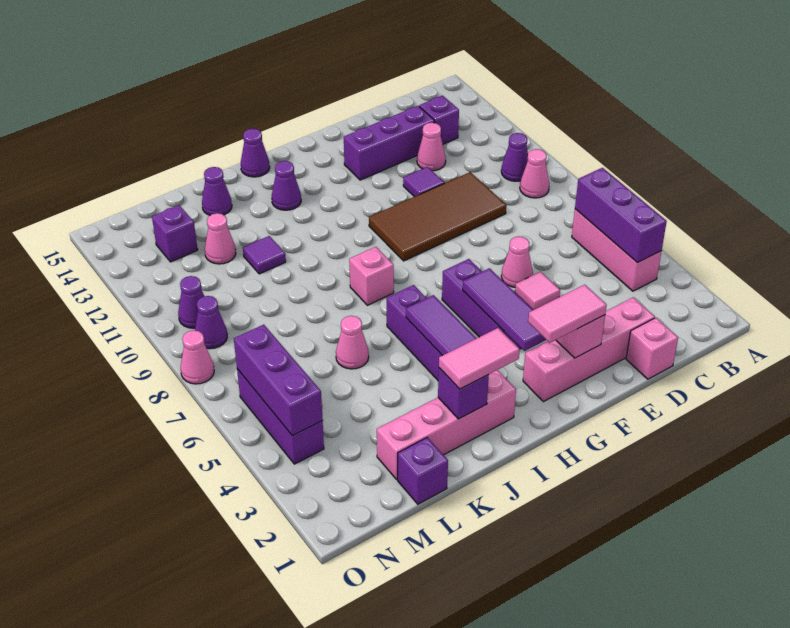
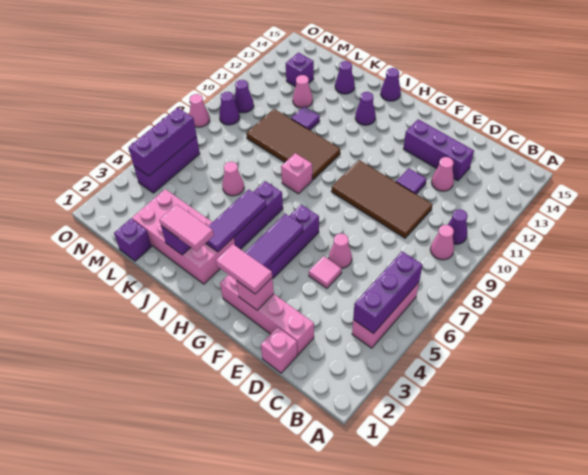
purple 1x1 brick [419,96,459,144] -> none
pink 1x4 brick [377,370,516,479] -> pink 2x4 brick [132,189,235,284]
none -> brown 2x4 tile [246,109,340,180]

